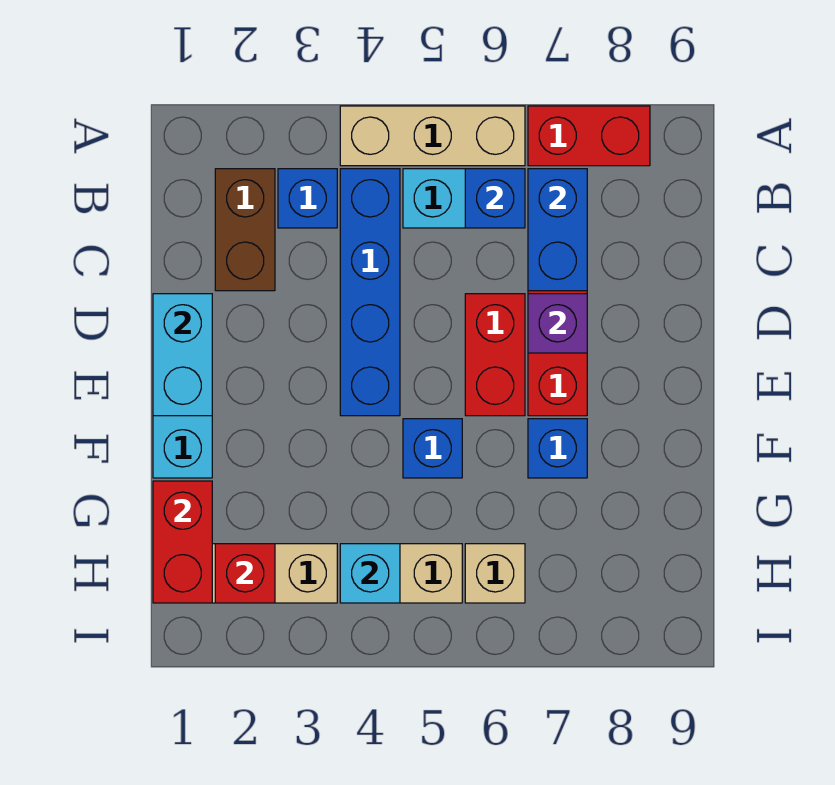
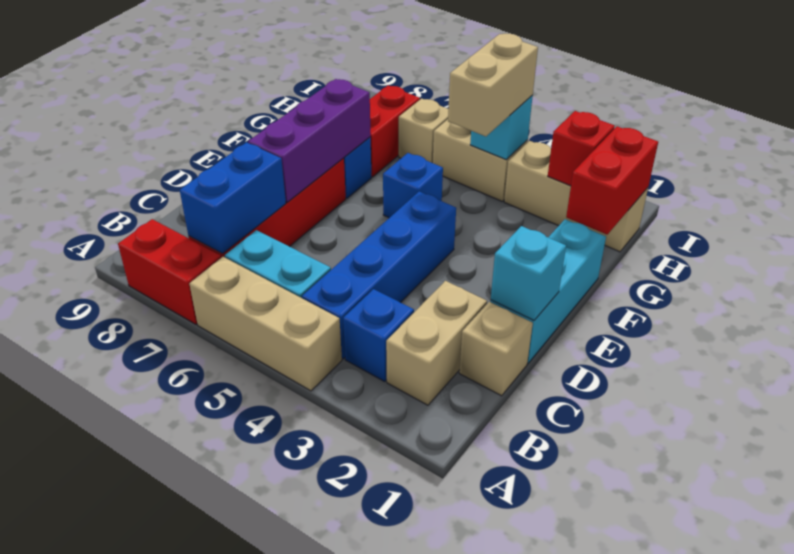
brown 1x2 brick [215,169,275,291] -> tan 1x2 brick [386,281,487,405]
blue 1x1 brick [465,169,525,228] -> none
none -> tan 1x1 brick [459,302,533,396]
cyan 1x2 brick [153,294,212,416] -> cyan 1x1 brick [491,226,566,320]
red 1x2 brick [465,294,525,416] -> red 1x2 brick moved to [370,85,420,177]
purple 1x1 brick [528,294,587,353] -> purple 1x3 brick [248,79,371,202]
none -> tan 1x2 brick [448,34,538,136]

